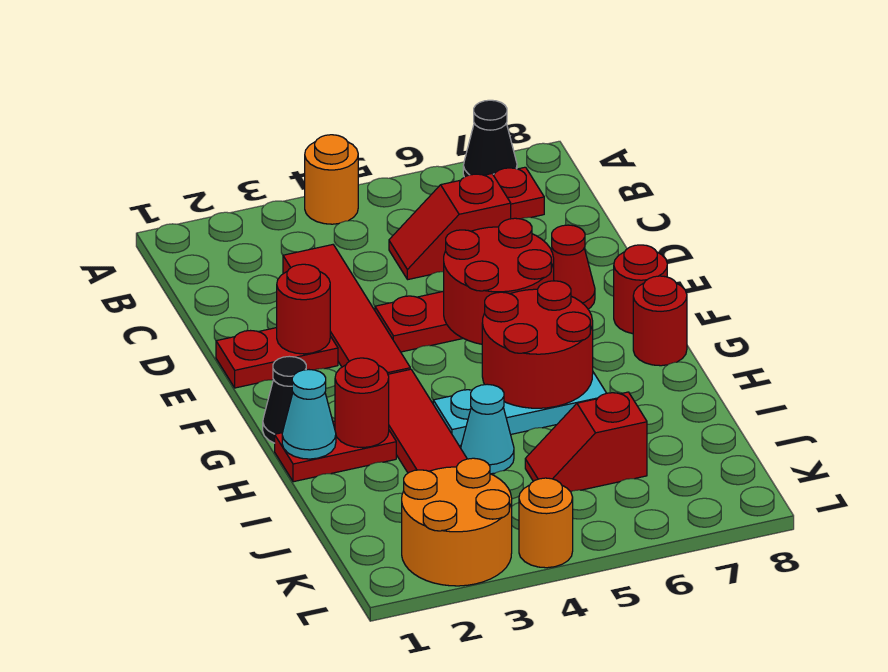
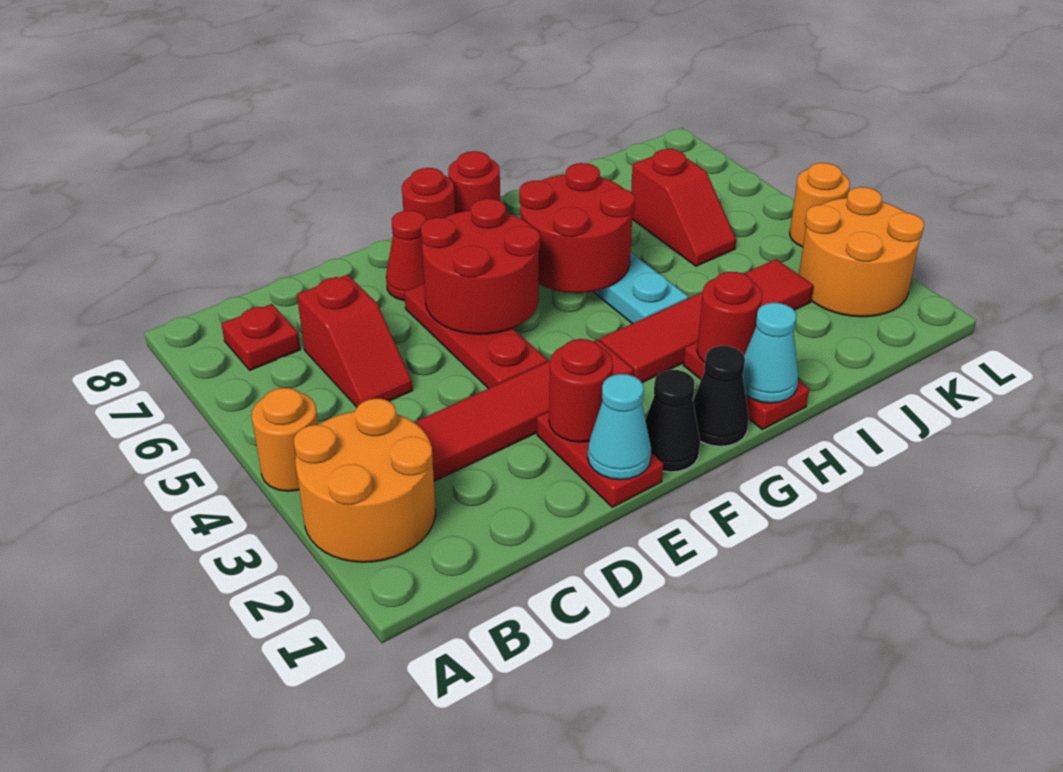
none -> orange 2x2 round brick [294,399,436,562]
black 1x1 cone [463,100,517,177] -> black 1x1 cone moved to [645,370,700,472]
cyan 1x1 cone [461,384,514,474] -> cyan 1x1 cone moved to [588,374,651,480]

